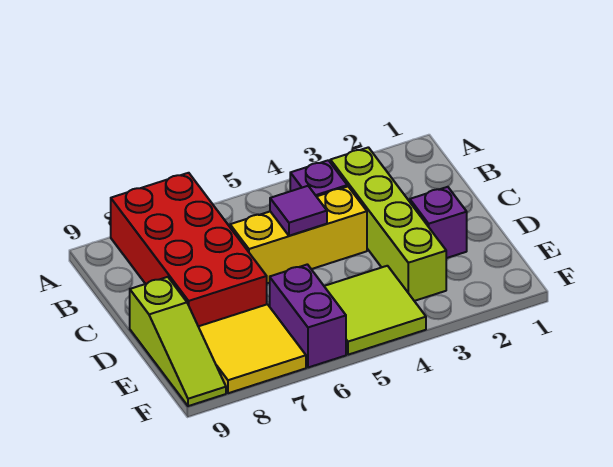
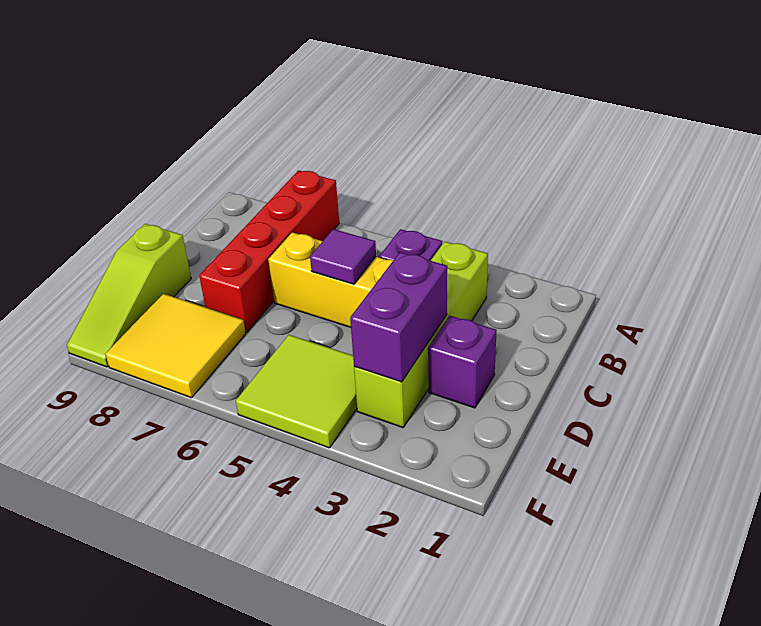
red 2x4 brick [111,173,267,326] -> red 1x4 brick [199,170,339,332]
purple 1x2 brick [270,264,346,368] -> purple 1x2 brick moved to [350,252,447,382]

